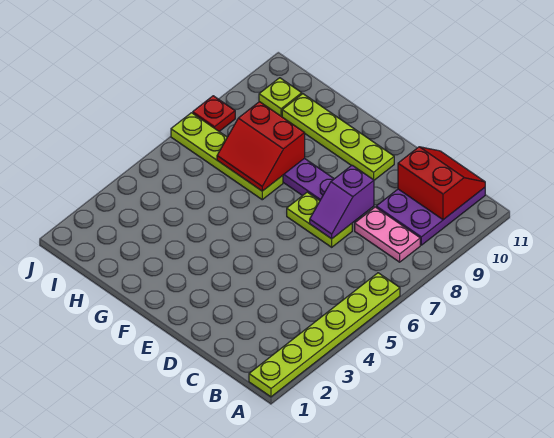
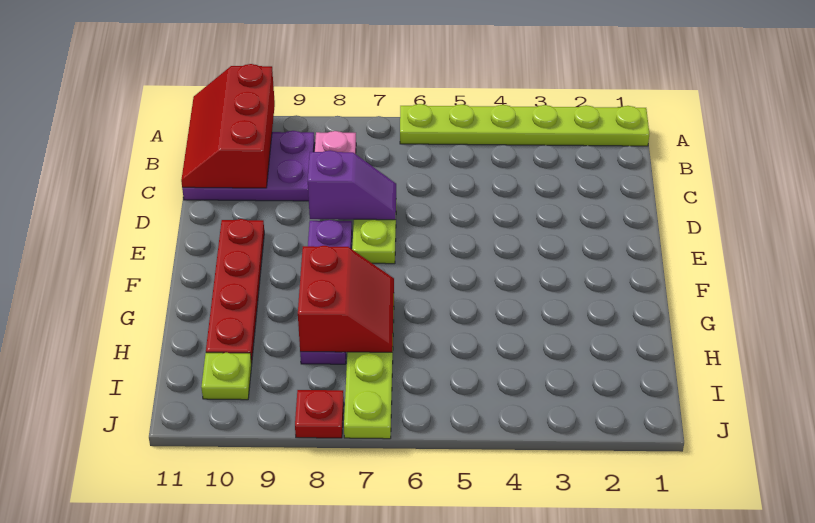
red 2x2 slope [398,147,485,220] -> red 2x3 slope [181,64,275,188]
lime 1x4 plate [282,94,394,180] -> red 1x4 plate [206,219,264,363]

